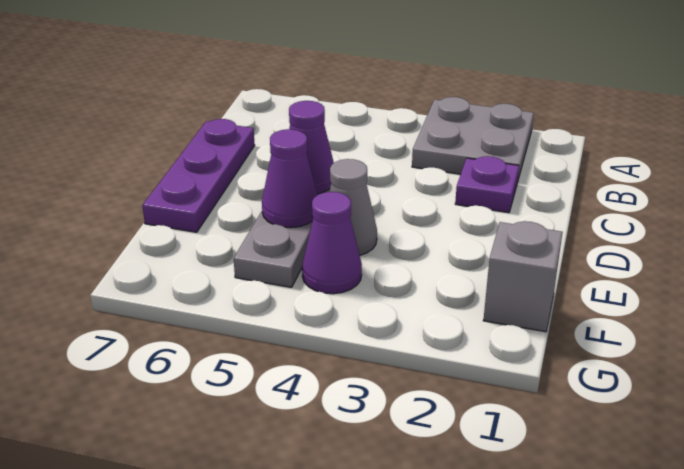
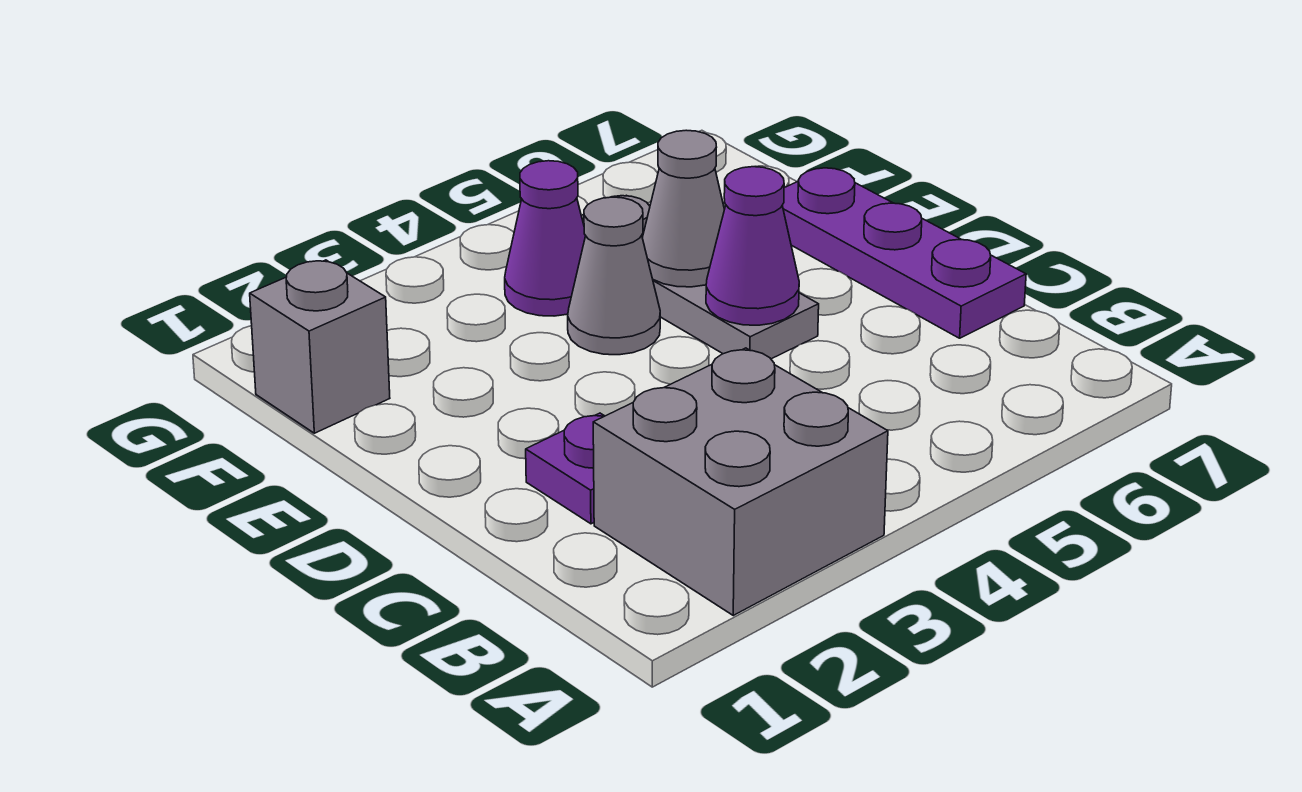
grey 2x2 plate [412,97,534,179] -> grey 2x2 brick [593,348,888,615]
purple 1x1 cone [262,129,318,228] -> grey 1x1 cone [642,130,724,287]

